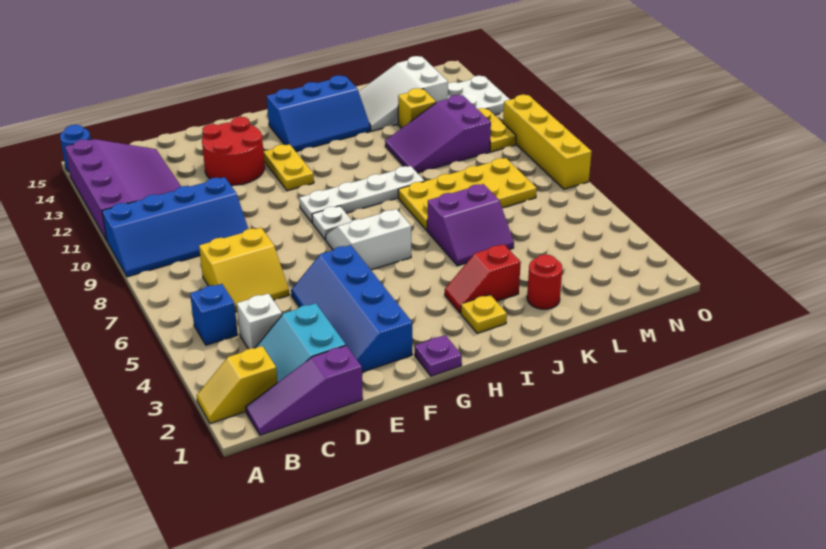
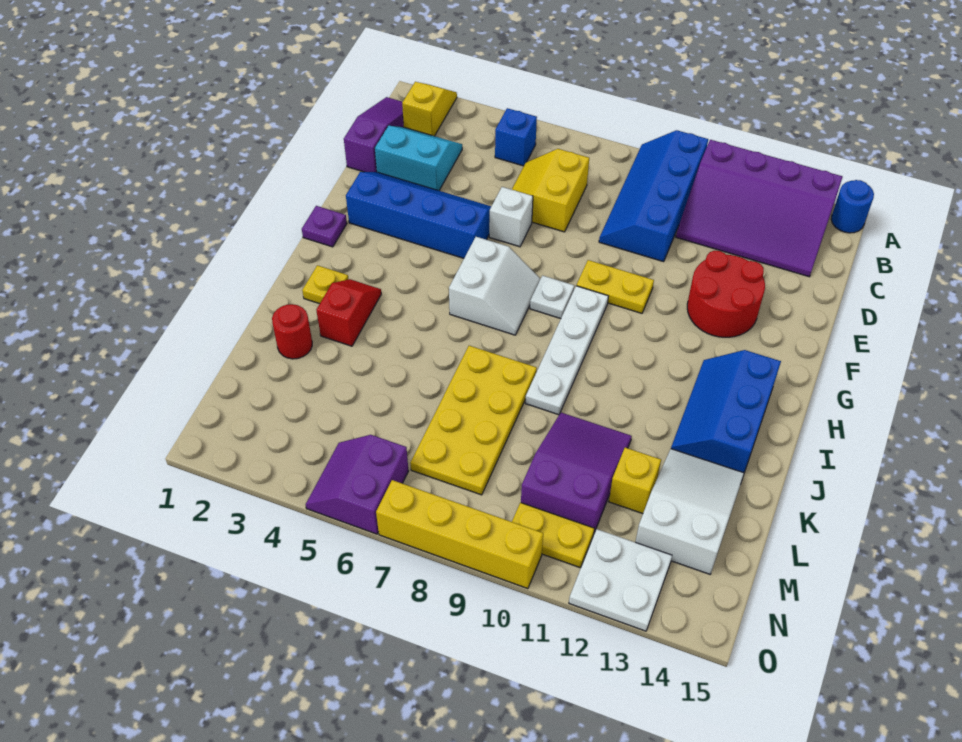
white 1x1 brick [237,293,282,349] -> white 1x1 brick moved to [489,187,533,247]
yellow 1x2 plate [263,144,314,191] -> yellow 1x2 plate moved to [577,260,654,313]
purple 2x2 slope [427,184,514,266] -> purple 2x2 slope moved to [306,435,409,534]

